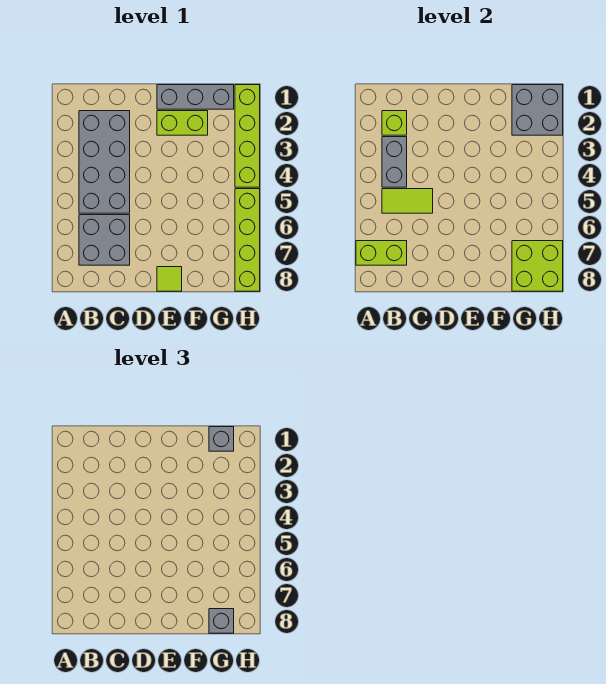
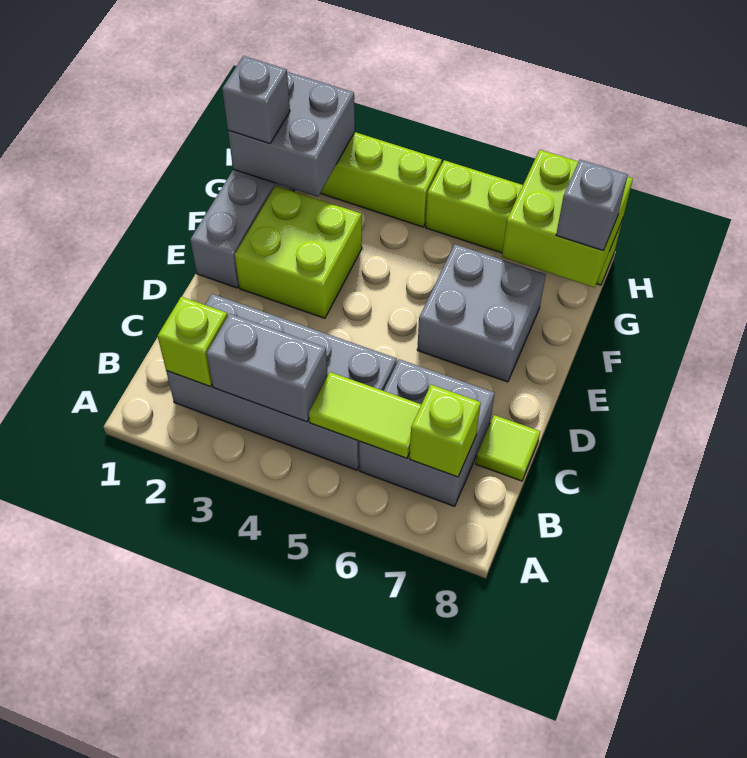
lime 1x2 brick [356,241,407,265] -> lime 1x1 brick [410,385,481,477]
lime 1x2 tile [382,189,433,213] -> lime 1x2 tile turned to [309,372,421,458]
lime 1x2 brick [157,111,208,135] -> lime 2x2 brick [235,186,362,318]
none -> grey 2x2 brick [417,244,546,382]
lime 1x1 tile [157,267,182,291] -> lime 1x1 tile moved to [476,415,540,481]

